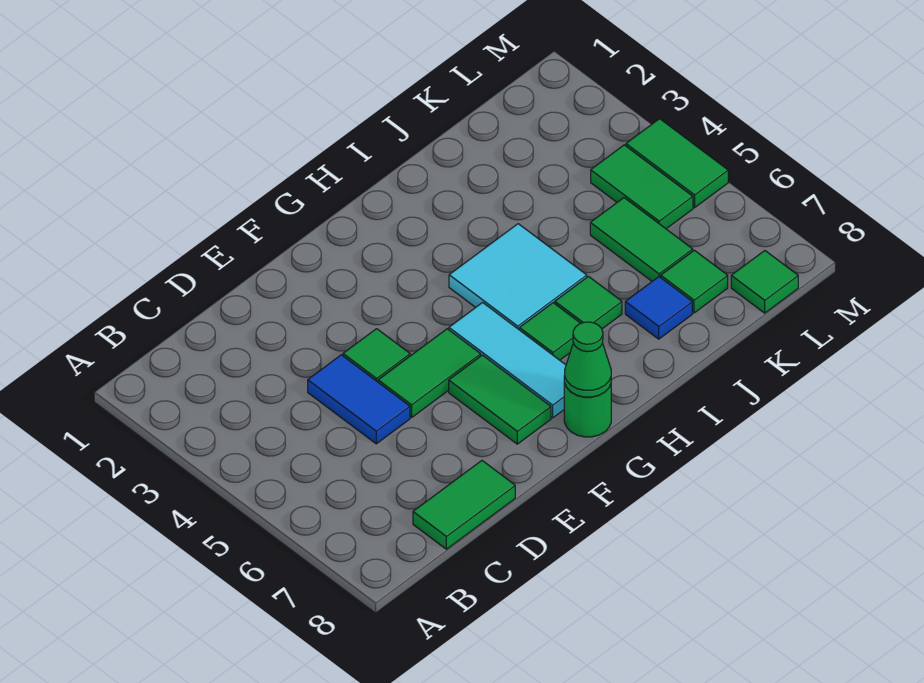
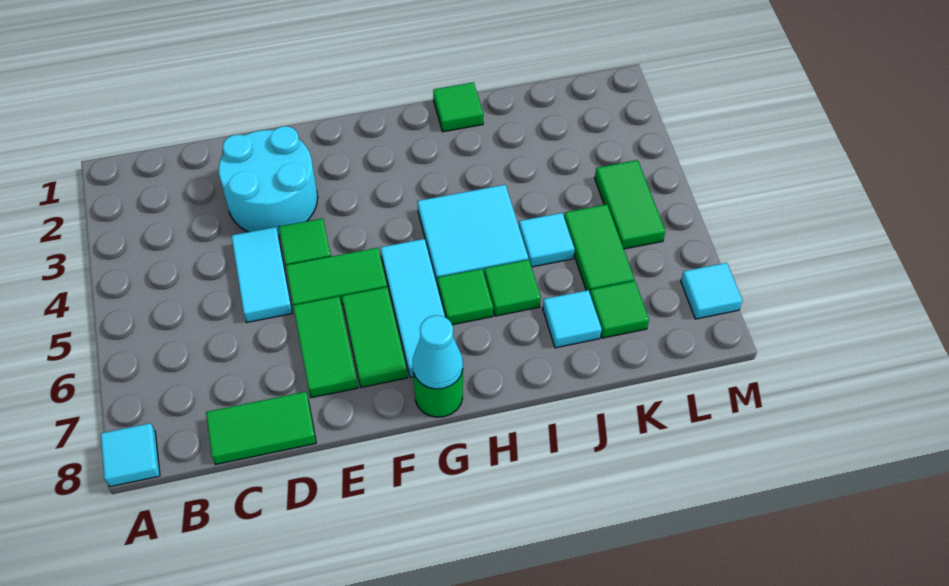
none -> cyan 1x1 tile [101,423,160,487]
none -> cyan 2x2 round brick [219,126,318,235]
blue 1x2 tile [308,355,410,444] -> cyan 1x2 tile [231,227,292,322]
green 1x1 cone [564,322,611,397] -> cyan 1x1 cone [413,315,463,389]
none -> cyan 1x1 tile [519,213,575,267]
blue 1x1 tile [625,277,692,339] -> cyan 1x1 tile [543,290,602,348]
green 1x1 tile [731,251,798,313] -> green 1x1 tile moved to [433,82,483,132]
green 1x2 tile [626,119,728,208] -> green 1x2 tile moved to [293,296,358,398]
none -> cyan 1x1 tile [681,263,743,319]

